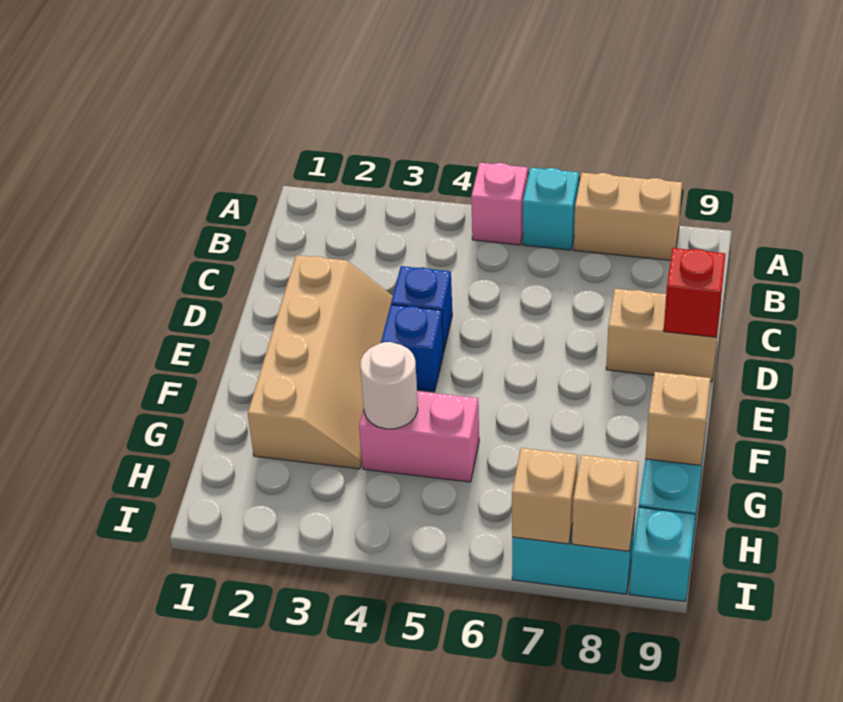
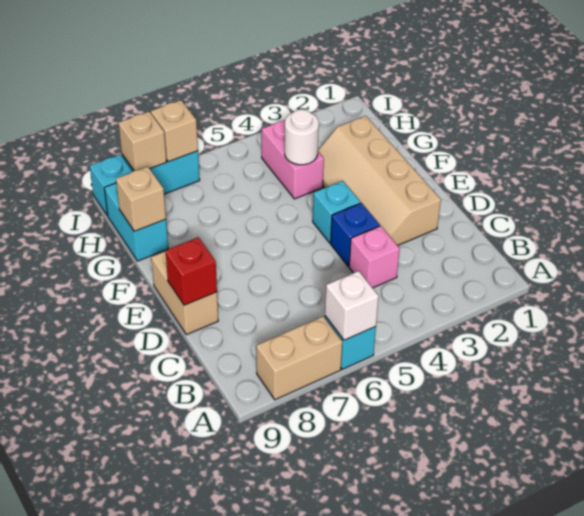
pink 1x1 brick [471,163,528,245] -> pink 1x1 brick moved to [349,226,400,288]
none -> white 1x1 brick [325,271,379,340]
tan 1x2 brick [606,289,721,381] -> tan 1x2 brick turned to [151,252,218,335]
blue 1x1 brick [381,305,443,392] -> cyan 1x1 brick [313,181,361,243]
pink 1x2 brick [359,391,479,482] -> pink 1x2 brick turned to [262,120,324,199]

